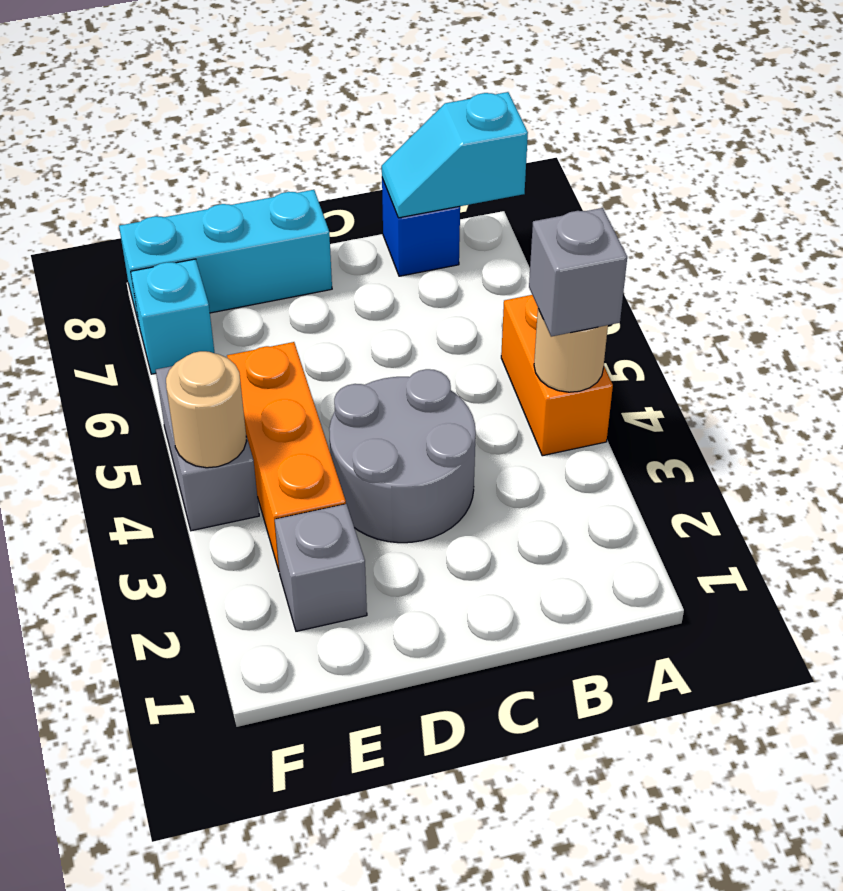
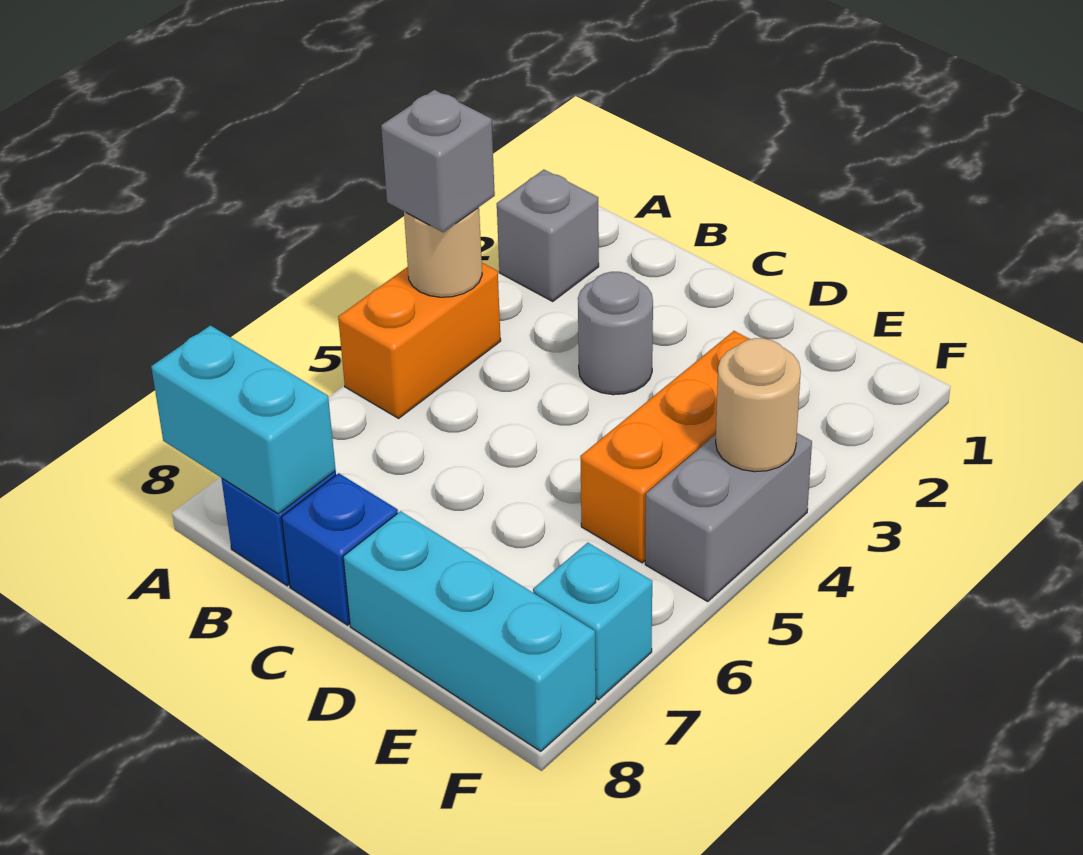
cyan 1x2 slope [382,92,528,218] -> cyan 1x2 brick [151,325,336,514]
grey 2x2 round brick [329,369,476,543] -> grey 1x1 round brick [578,272,653,395]
none -> blue 1x1 brick [282,473,398,625]
grey 1x1 brick [275,504,367,631] -> grey 1x1 brick moved to [497,170,599,301]

